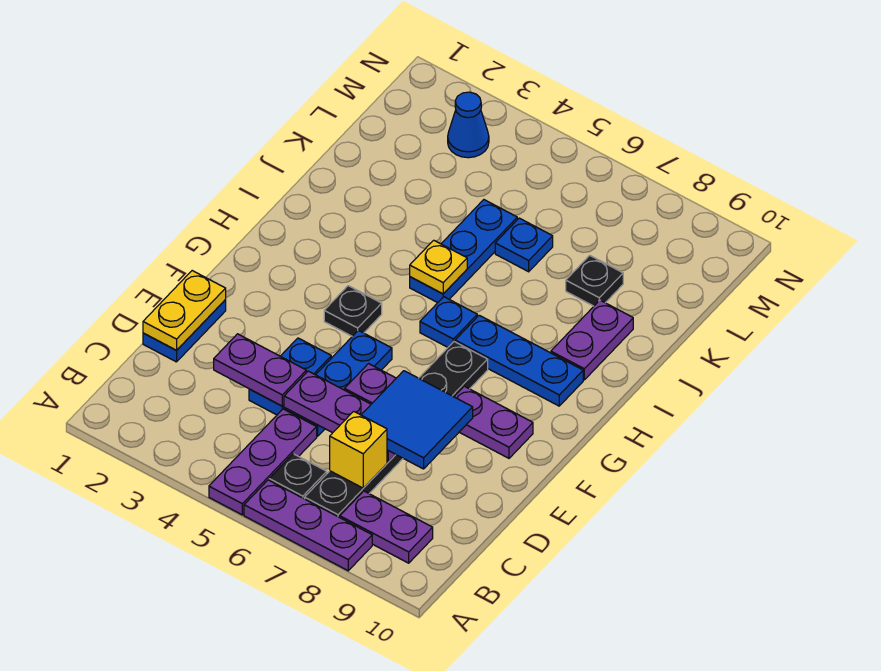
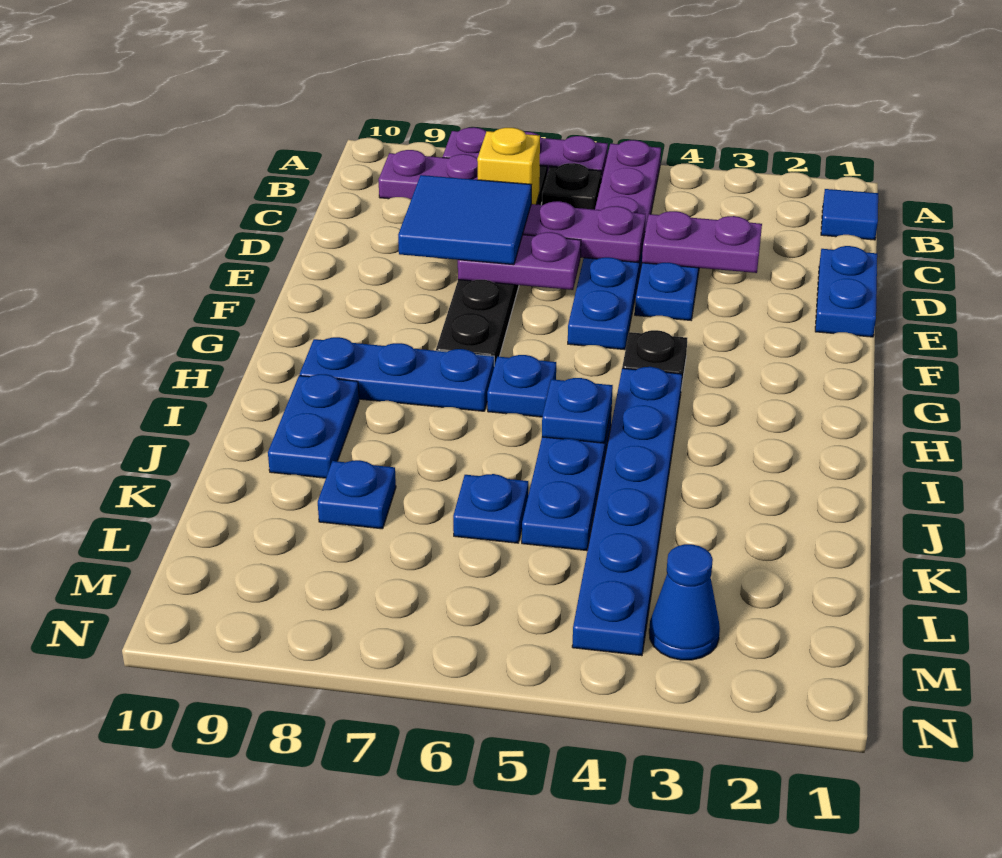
none -> blue 1x1 tile [821,189,878,240]
yellow 1x2 plate [143,271,226,350] -> none
purple 1x2 plate [454,386,533,458] -> none
none -> blue 1x6 plate [572,367,682,656]
yellow 1x1 plate [410,240,467,294] -> blue 1x1 plate [542,378,613,443]
purple 1x2 plate [551,300,633,380] -> blue 1x2 plate [268,374,359,478]
black 1x1 plate [566,255,623,306] -> blue 1x1 plate [318,460,396,529]

